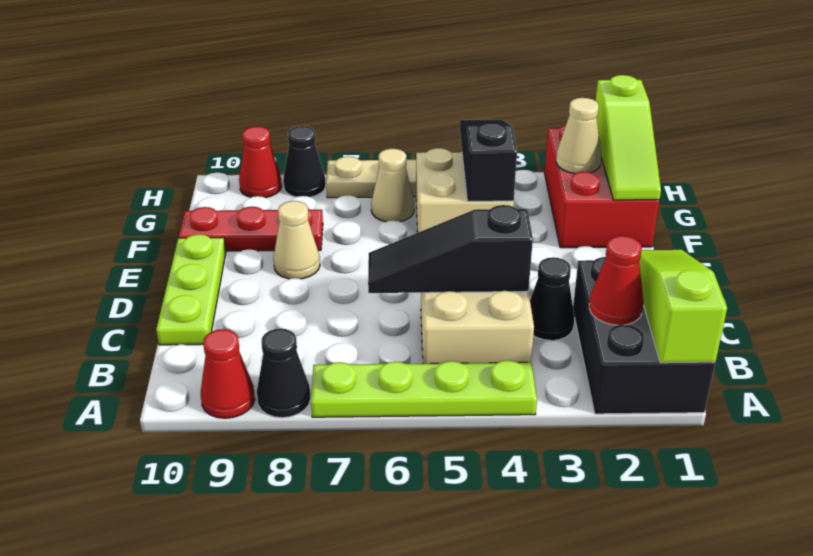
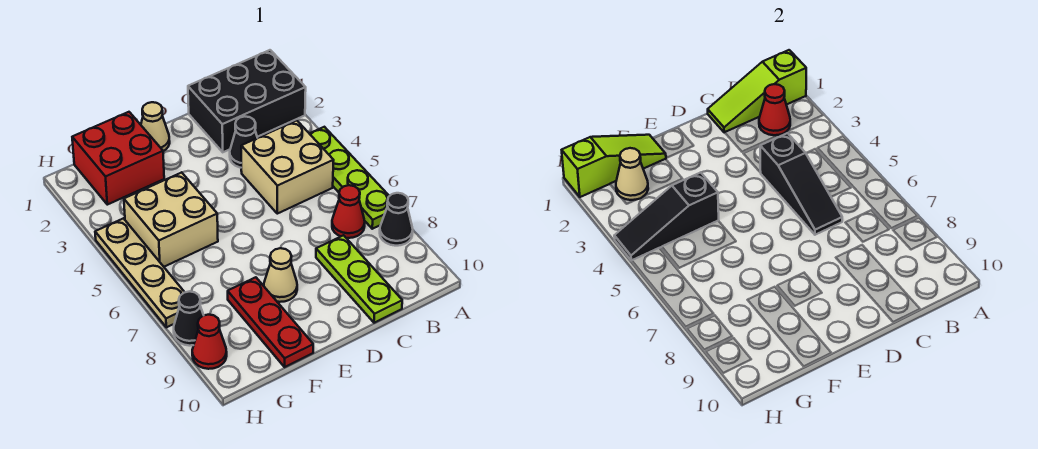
red 1x1 cone [201,329,255,418] -> red 1x1 cone moved to [332,185,365,238]
lime 1x3 plate [156,234,226,345] -> lime 1x3 plate turned to [316,235,402,323]
red 2x3 brick [544,125,660,248] -> red 2x2 brick [72,112,164,205]
tan 1x1 cone [371,149,414,222] -> tan 1x1 cone moved to [141,102,170,151]

